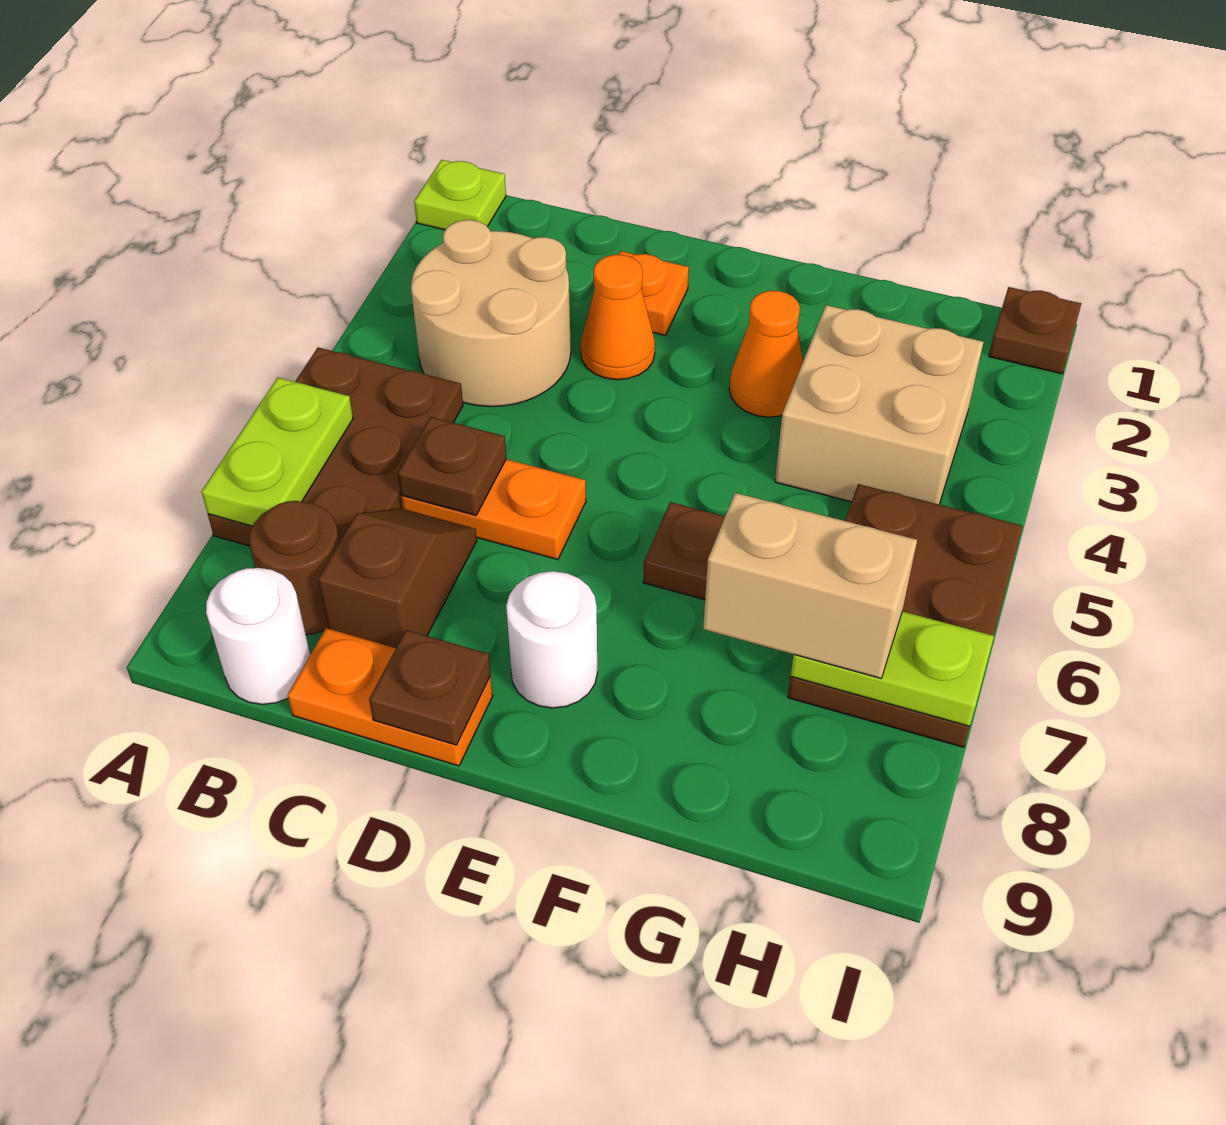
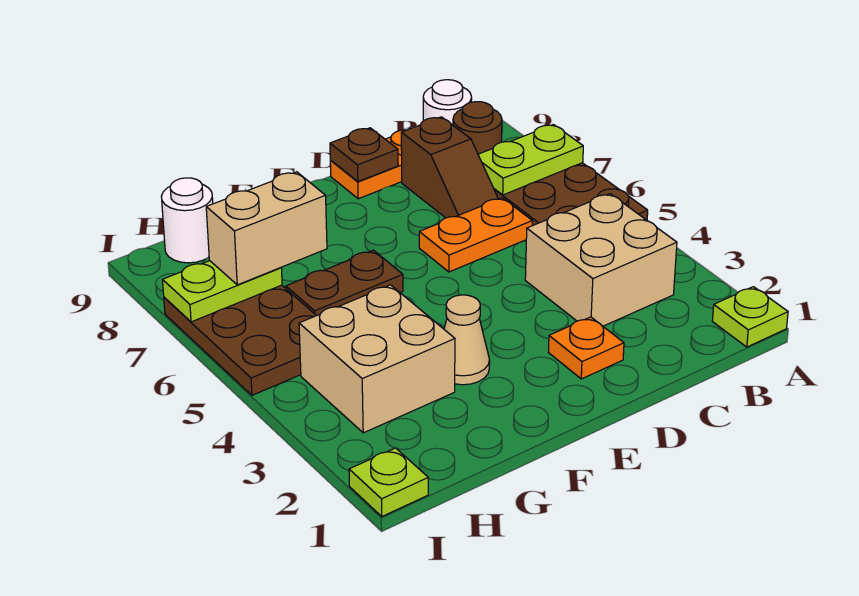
lime 1x2 plate [201,378,353,526] -> lime 1x2 plate turned to [478,125,583,195]
tan 2x2 round brick [411,220,571,407] -> tan 2x2 brick [525,194,677,326]
brown 1x1 plate [398,417,506,516] -> none
orange 1x1 cone [581,255,655,380] -> none
white 1x1 round brick [506,571,597,708] -> white 1x1 round brick moved to [161,178,213,263]
orange 1x1 cone [729,291,803,417] -> tan 1x1 cone [444,295,490,385]
brown 1x1 plate [989,287,1081,374] -> lime 1x1 plate [349,448,428,516]

